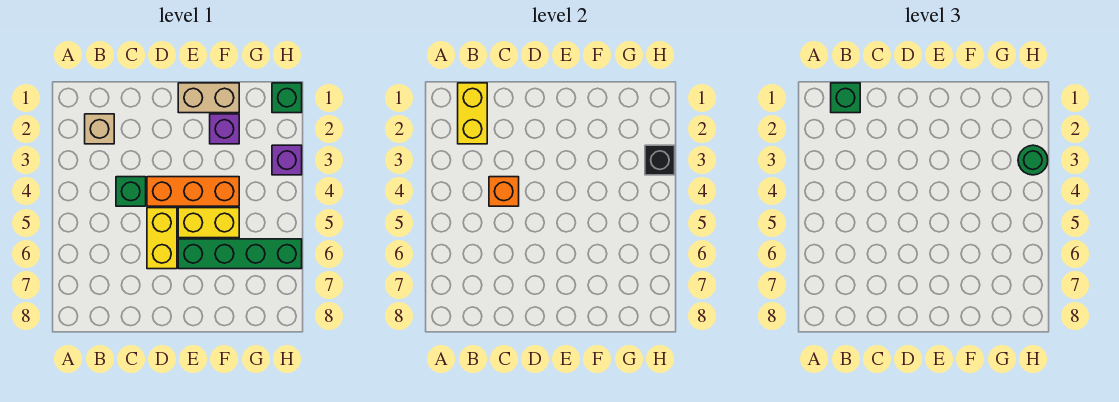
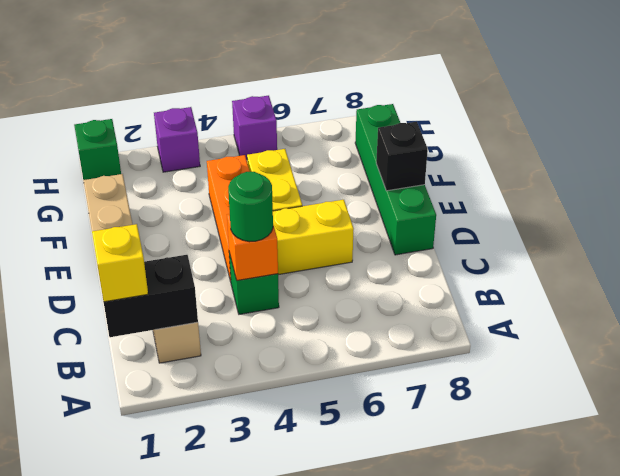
yellow 1x2 brick [458,83,487,144] -> black 1x2 brick [104,255,198,337]
green 1x1 brick [831,83,860,113] -> yellow 1x1 brick [92,224,148,302]
green 1x4 brick [178,239,302,269] -> green 1x4 brick moved to [355,104,436,255]
purple 1x1 brick [210,114,239,144] -> purple 1x1 brick moved to [232,96,277,159]
black 1x1 brick [645,145,675,175] -> black 1x1 brick moved to [376,122,428,191]
green 1x1 round brick [1018,145,1048,175] -> green 1x1 round brick moved to [228,172,273,242]

